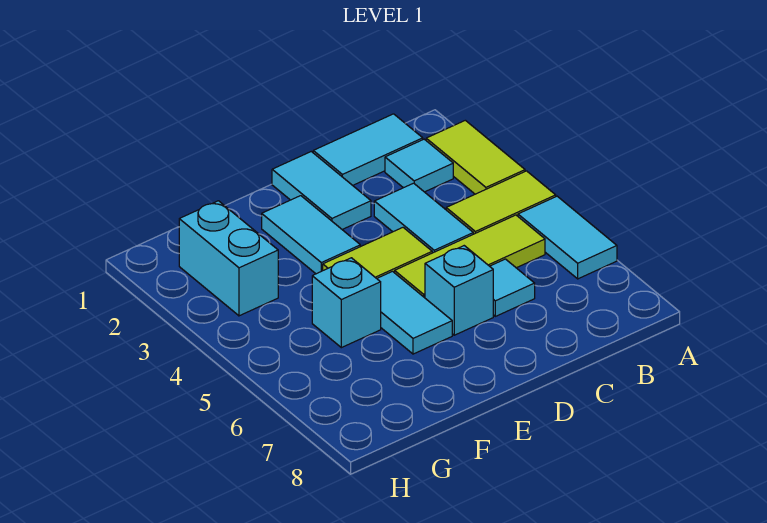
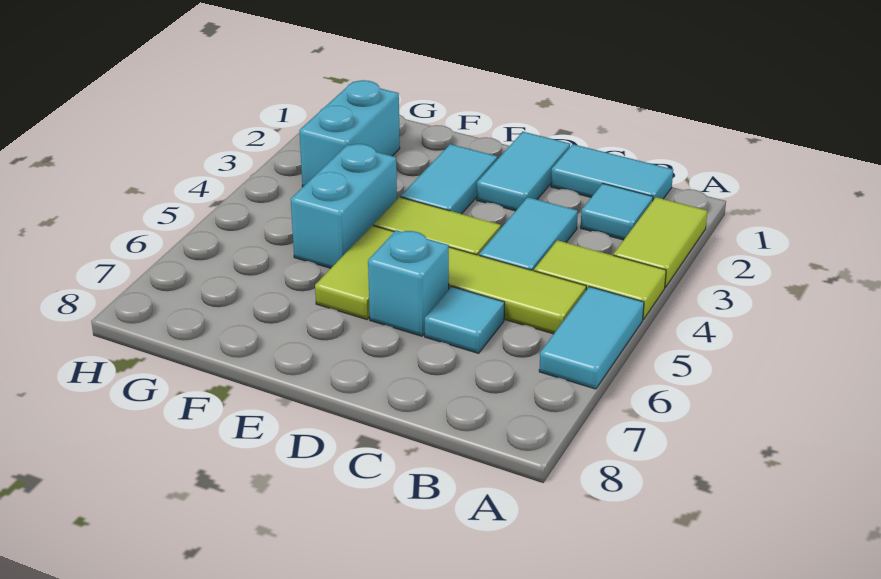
cyan 1x2 tile [377,271,452,354] -> lime 1x2 tile [315,226,394,320]
cyan 1x1 brick [312,258,381,348] -> cyan 1x2 brick [291,144,397,268]

